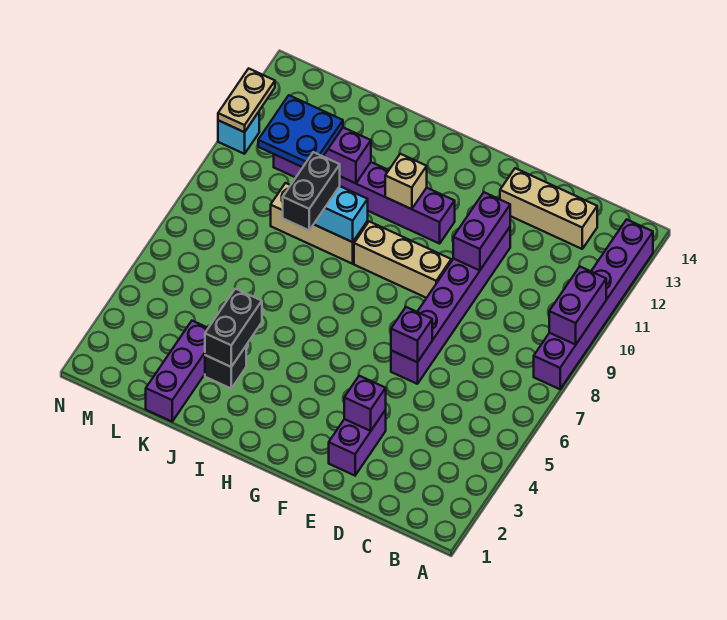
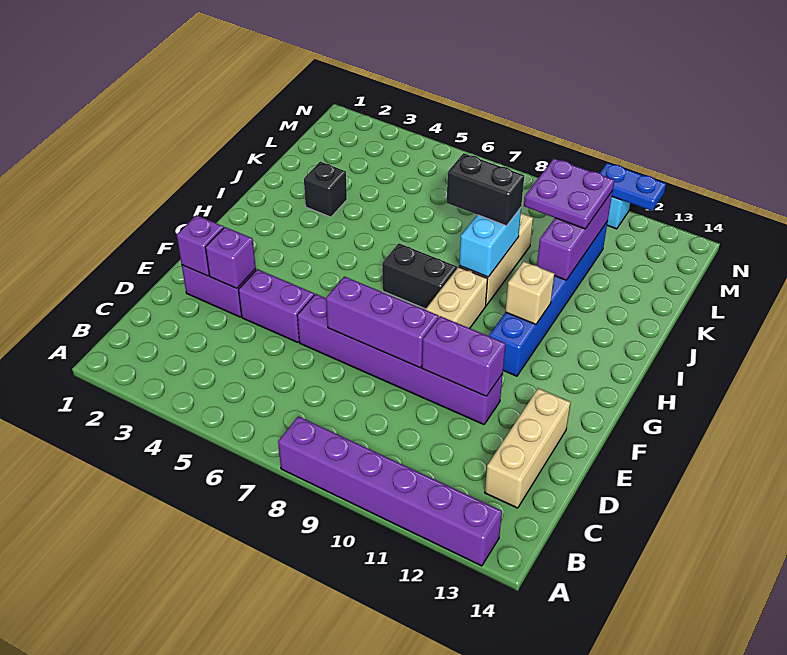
purple 1x2 brick [549,267,606,345] -> purple 1x2 brick moved to [239,269,314,342]
purple 1x1 brick [391,307,432,362] -> purple 1x1 brick moved to [177,215,224,276]
purple 1x6 brick [274,154,455,244] -> blue 1x6 brick [489,221,608,376]
black 1x2 brick [205,289,262,367] -> black 1x2 brick moved to [382,243,457,309]
purple 1x3 brick [146,321,208,421] -> purple 1x3 brick moved to [326,277,439,368]
blue 2x2 plate [258,95,343,167] -> purple 2x2 plate [524,159,614,229]
tan 1x2 plate [218,68,275,132] -> blue 1x2 plate [600,163,666,211]

